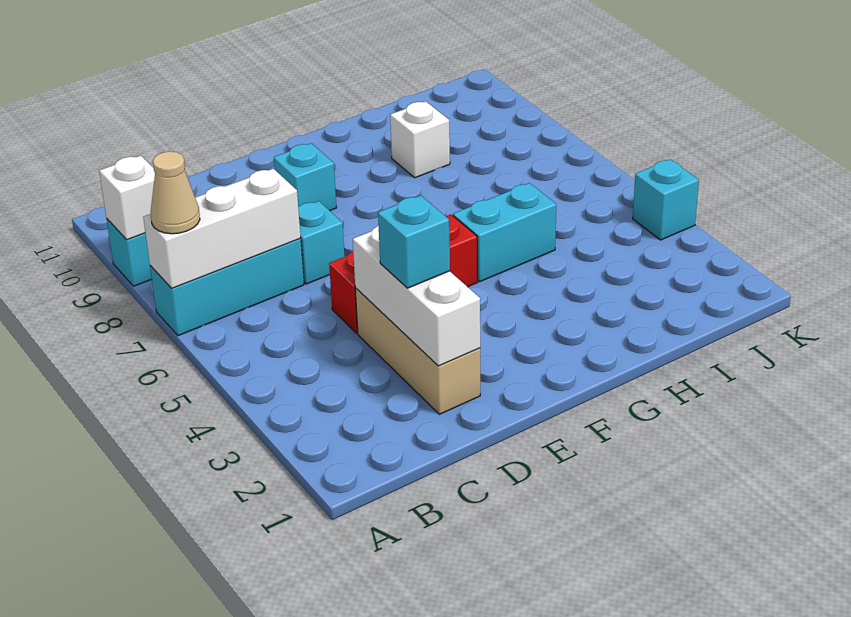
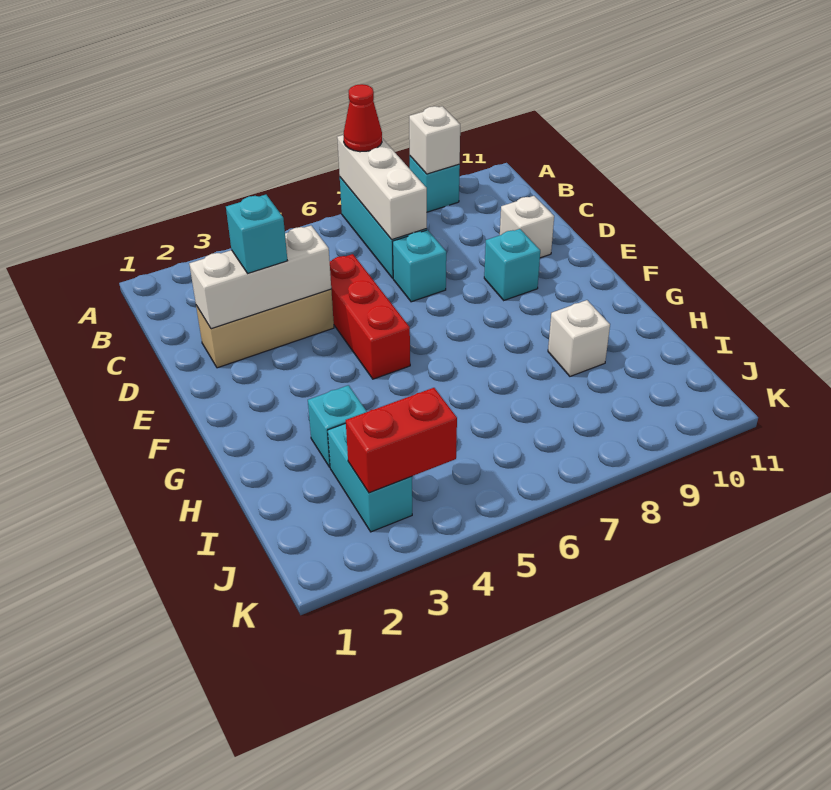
tan 1x1 cone [151,151,200,234] -> red 1x1 cone [343,84,382,152]
none -> white 1x1 brick [500,196,554,258]
cyan 1x2 brick [453,183,556,282] -> cyan 1x2 brick moved to [328,423,412,532]
none -> red 1x2 brick [346,388,457,493]
cyan 1x1 brick [633,159,699,240] -> cyan 1x1 brick moved to [308,385,367,467]

